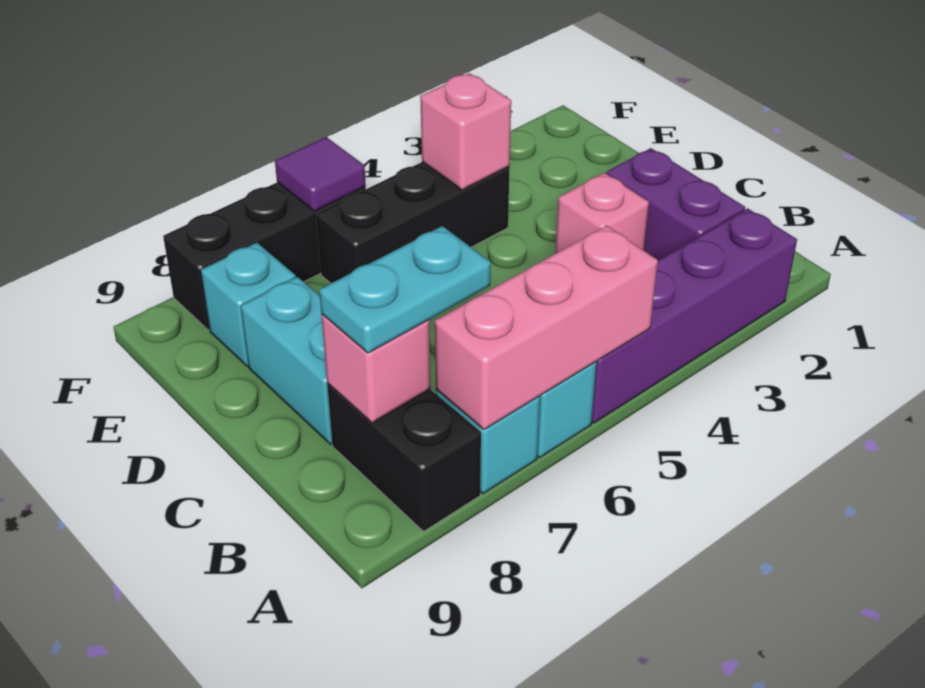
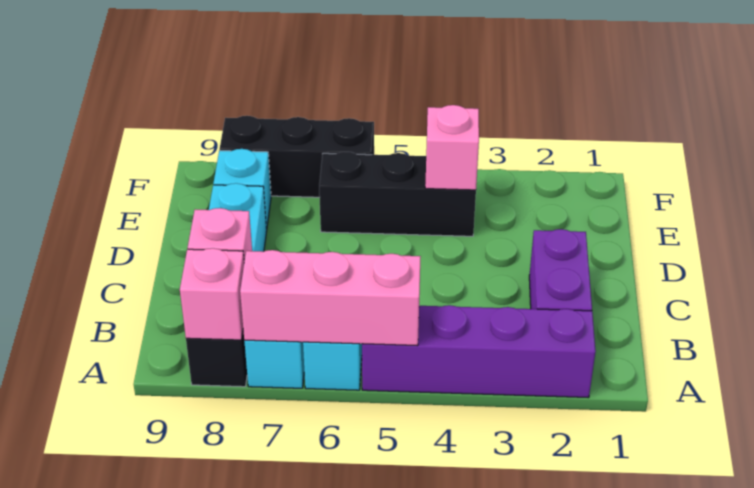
cyan 1x2 plate [319,226,491,353] -> none
pink 1x1 brick [555,173,649,253] -> pink 1x1 brick moved to [180,248,244,340]
purple 1x1 tile [275,137,366,211] -> none

